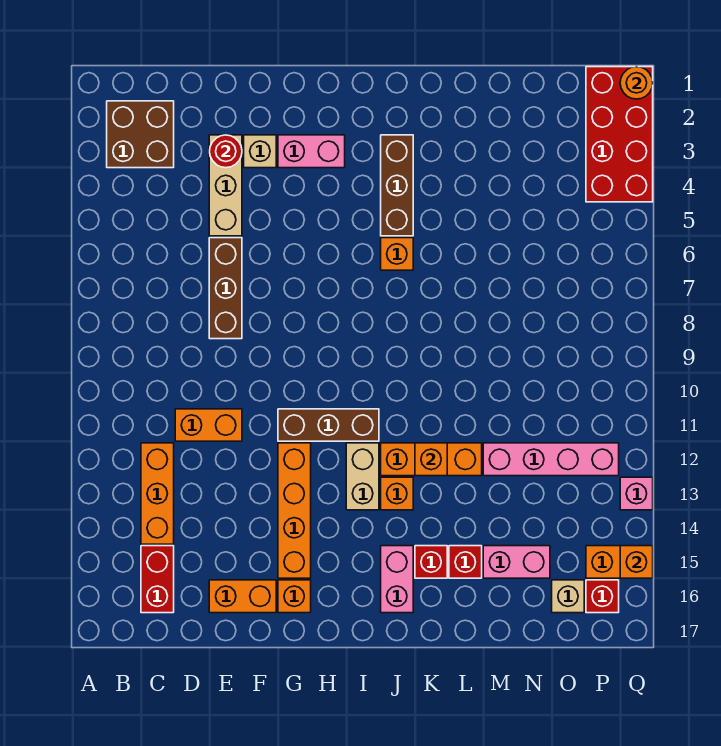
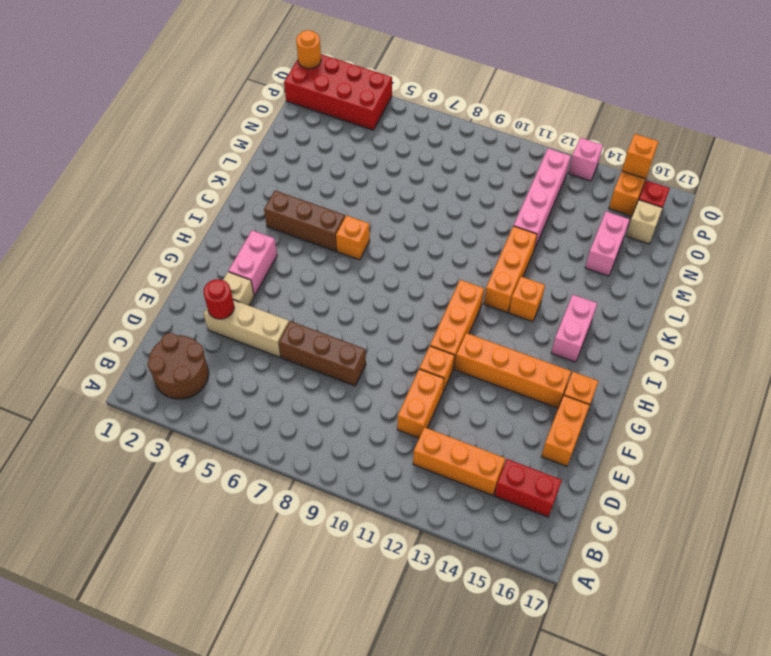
brown 2x2 brick [107,101,174,168] -> brown 2x2 round brick [147,333,209,399]
brown 1x3 brick [278,409,379,441] -> orange 1x3 brick [430,280,484,369]
tan 1x2 brick [346,443,379,510] -> none
pink 1x2 brick [381,546,413,613] -> pink 1x2 brick turned to [551,295,597,362]
orange 1x1 brick [415,443,447,476] -> orange 1x1 brick moved to [420,346,455,392]
red 1x1 brick [415,546,447,578] -> none
red 1x1 brick [449,546,482,578] -> none

